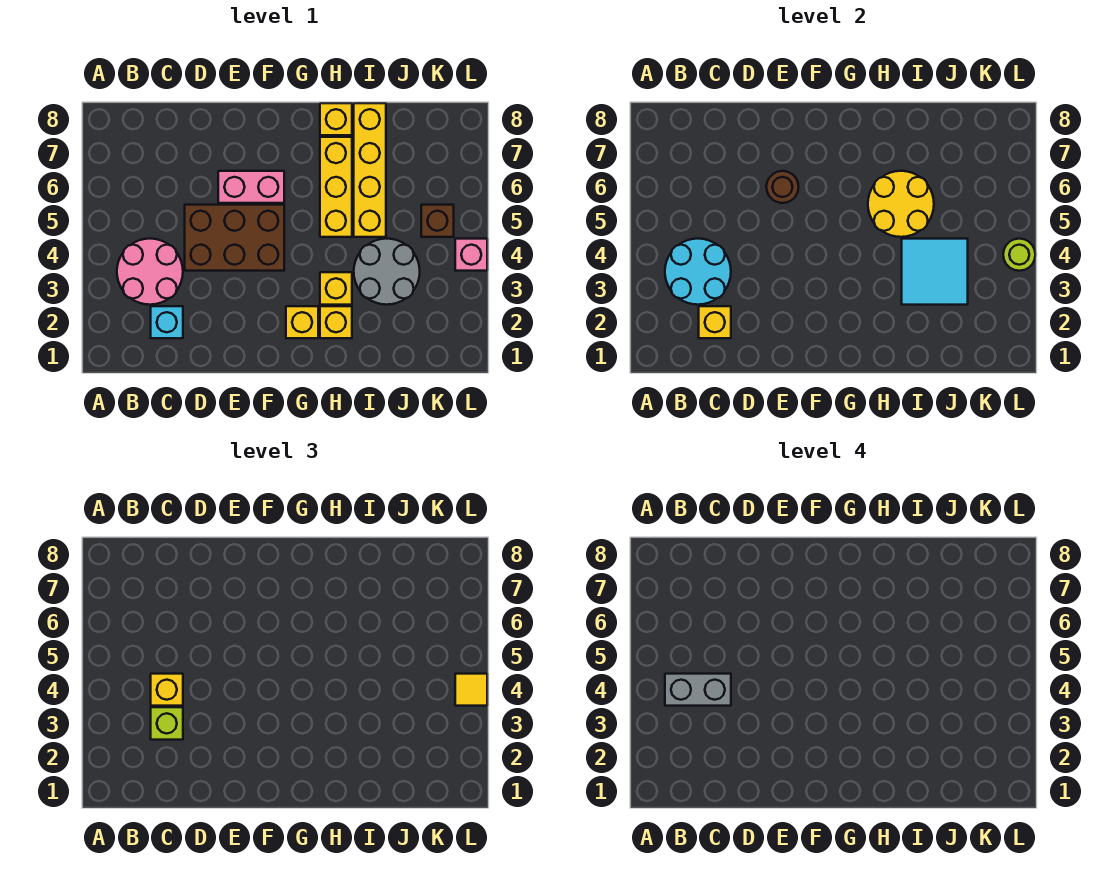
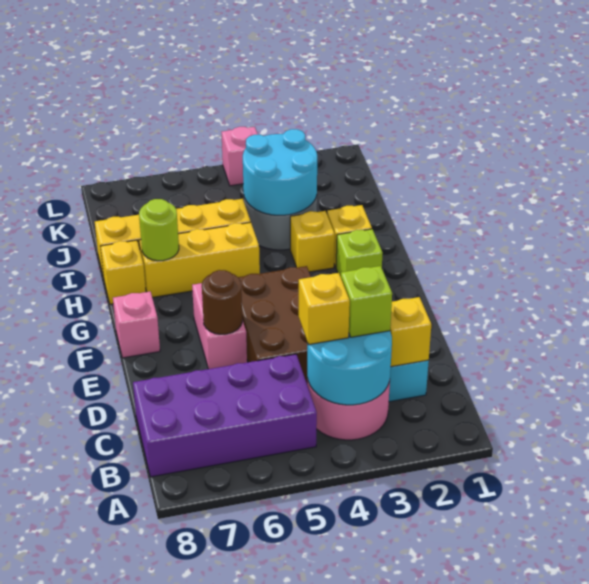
grey 1x2 brick [665,674,731,706] -> none
none -> purple 2x4 brick [133,354,317,477]
none -> pink 1x1 brick [113,292,160,358]
yellow 1x1 brick [286,306,318,338] -> lime 1x1 brick [336,229,383,277]
yellow 2x2 round brick [868,171,934,237] -> none
cyan 2x2 tile [902,239,968,305] -> cyan 2x2 round brick [243,129,317,215]
brown 1x1 brick [421,205,454,237] -> none
lime 1x1 round brick [1003,239,1035,271] -> lime 1x1 round brick moved to [139,199,179,261]
yellow 1x1 tile [455,674,487,706] -> none

